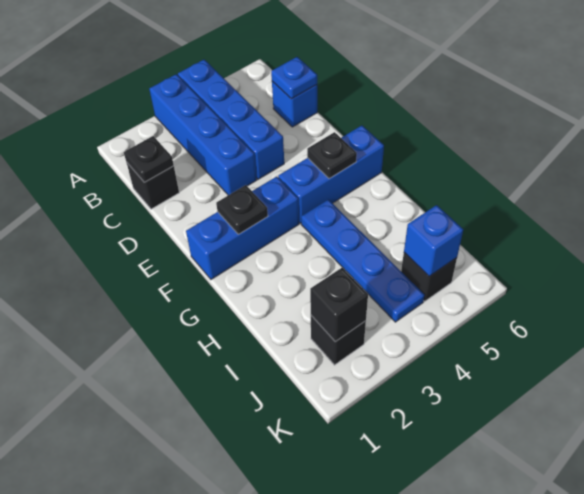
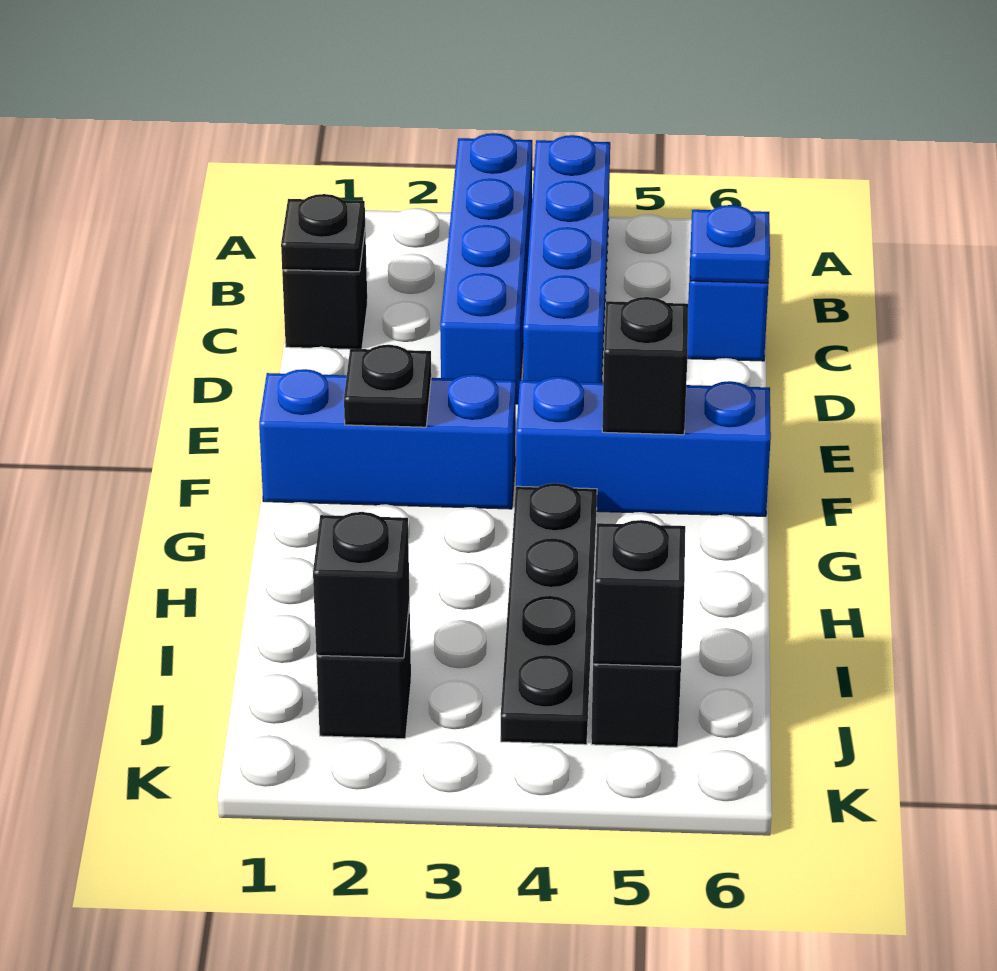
black 1x1 plate [307,132,357,179] -> black 1x1 brick [602,297,688,435]
blue 1x4 plate [301,199,424,322] -> black 1x4 plate [501,483,597,745]
blue 1x1 brick [404,205,463,276] -> black 1x1 brick [593,520,685,667]

